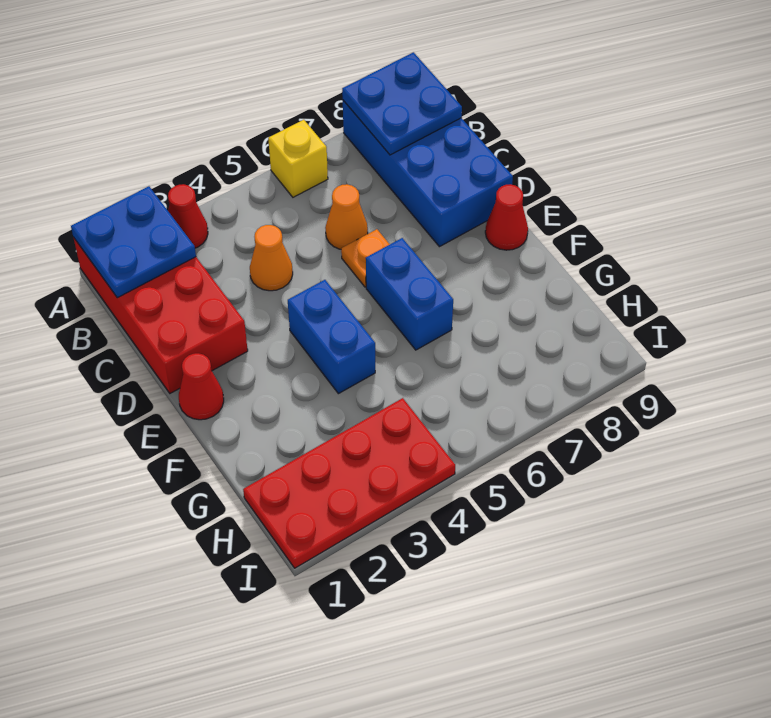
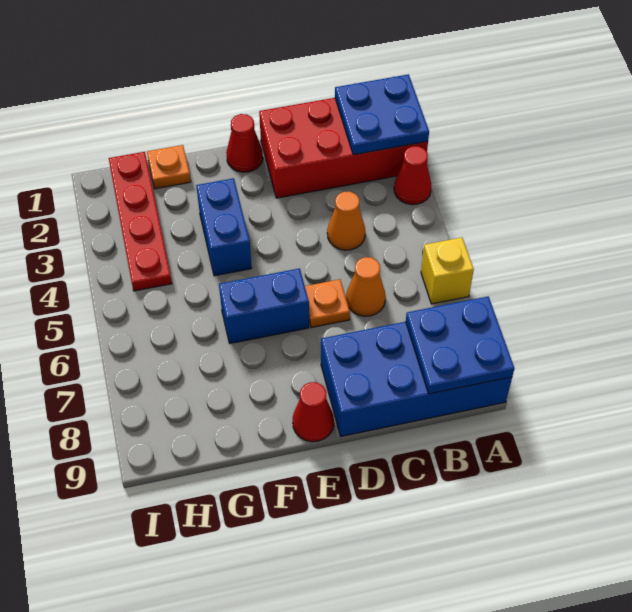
blue 1x2 brick [288,280,375,394] -> blue 1x2 brick turned to [196,178,252,276]
none -> orange 1x1 plate [147,145,191,189]
red 2x4 plate [243,398,455,568] -> red 1x4 plate [109,152,172,291]

